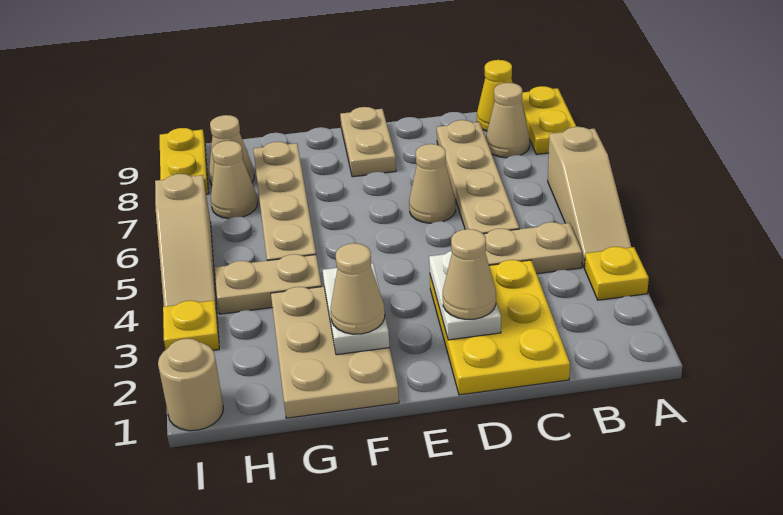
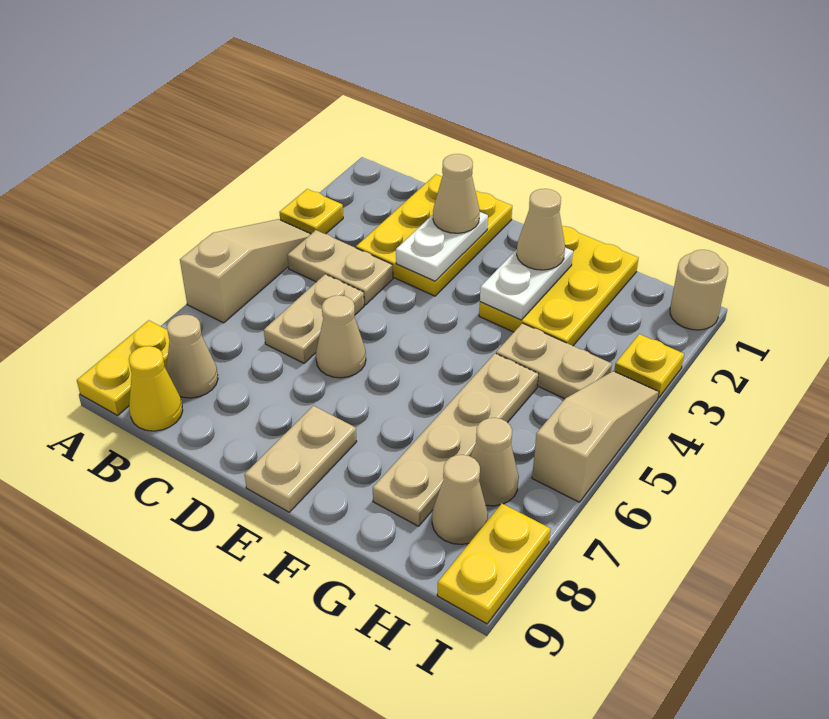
tan 1x4 plate [437,120,519,234] -> tan 1x2 plate [264,274,364,363]
tan 2x3 plate [271,286,399,418] -> yellow 2x3 plate [479,226,639,346]

